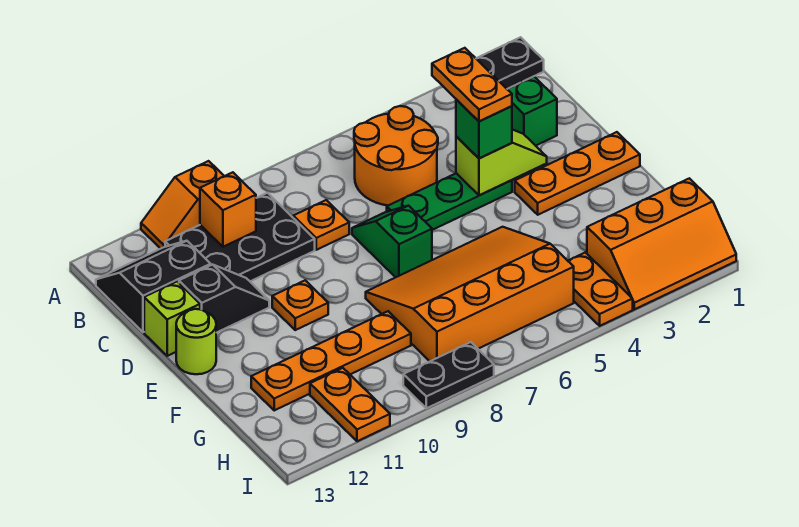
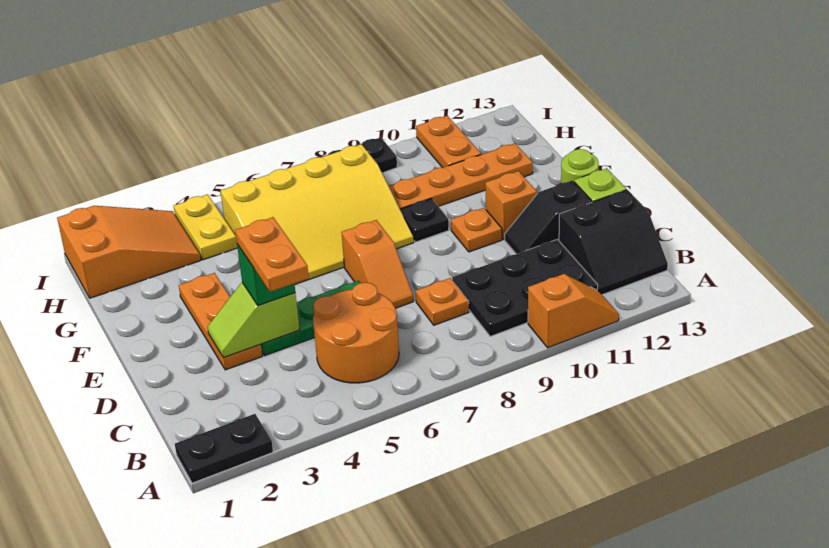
orange 1x1 brick [200,172,256,247] -> orange 1x1 brick moved to [485,171,537,239]
green 1x1 brick [507,77,557,146] -> none
green 1x2 slope [352,206,432,277] -> orange 1x2 slope [341,220,413,308]
orange 1x3 plate [515,132,640,215] -> orange 1x3 plate turned to [179,273,262,370]
orange 3x4 slope [366,227,574,361] -> yellow 3x4 slope [220,144,414,284]
none -> black 1x1 plate [400,198,449,242]
orange 2x3 slope [587,178,736,309] -> orange 2x3 slope turned to [57,206,201,298]
orange 1x2 plate [568,252,633,326] -> yellow 1x2 plate [174,194,237,260]

